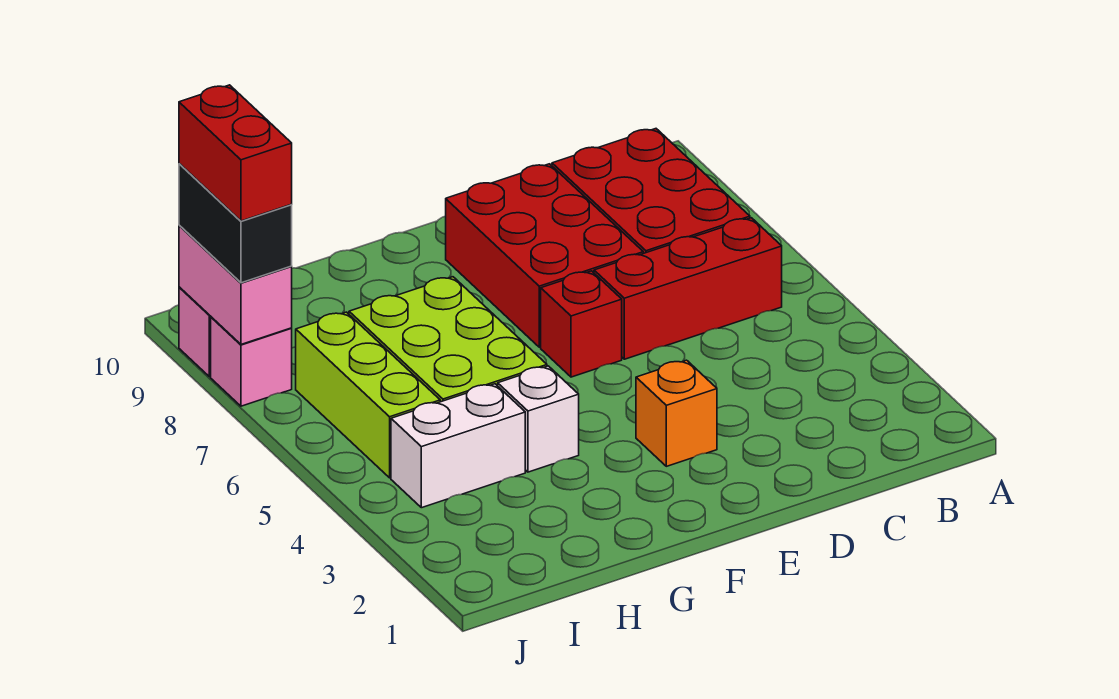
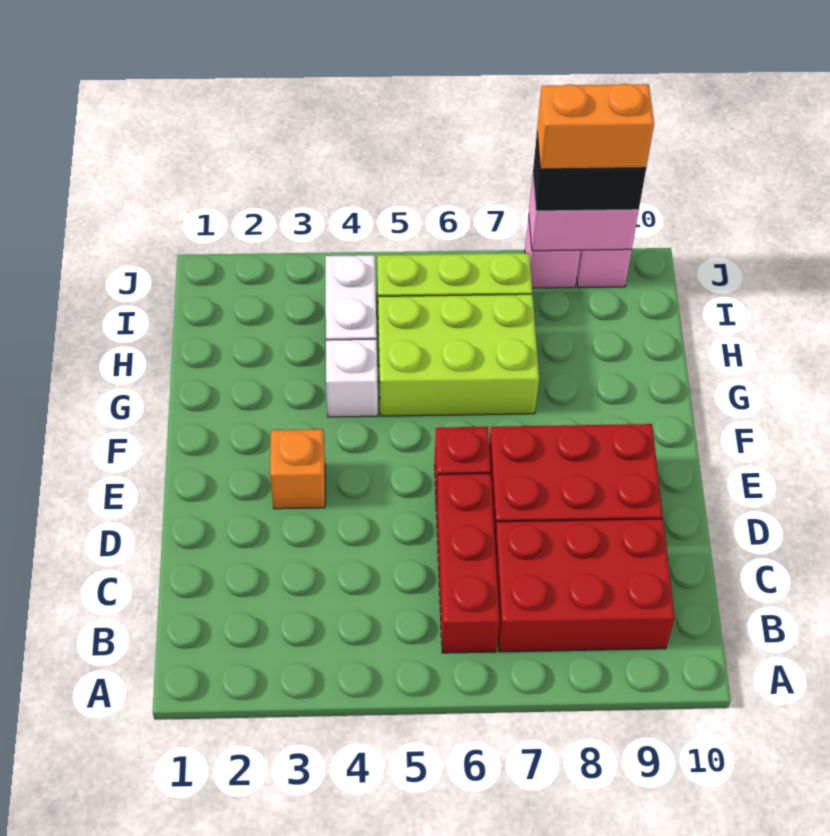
red 1x2 brick [179,85,292,221] -> orange 1x2 brick [537,84,654,169]

